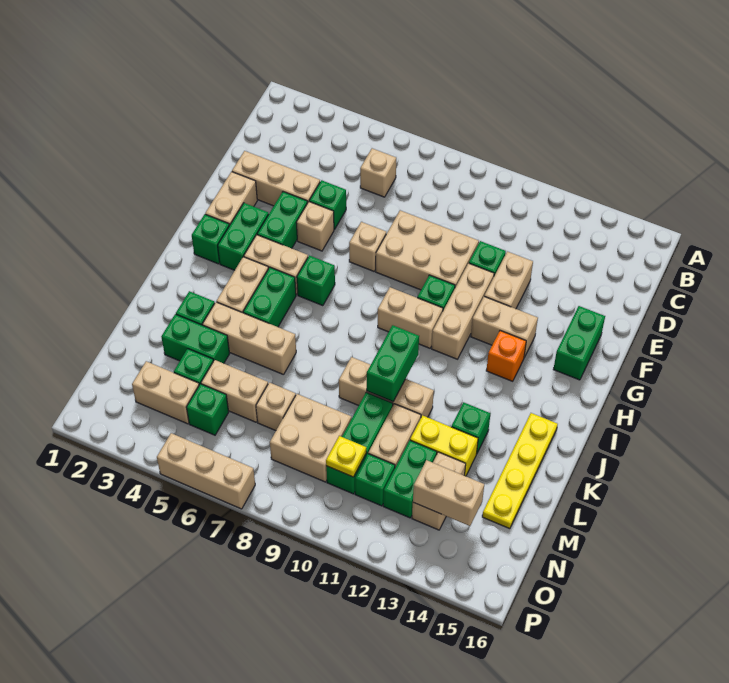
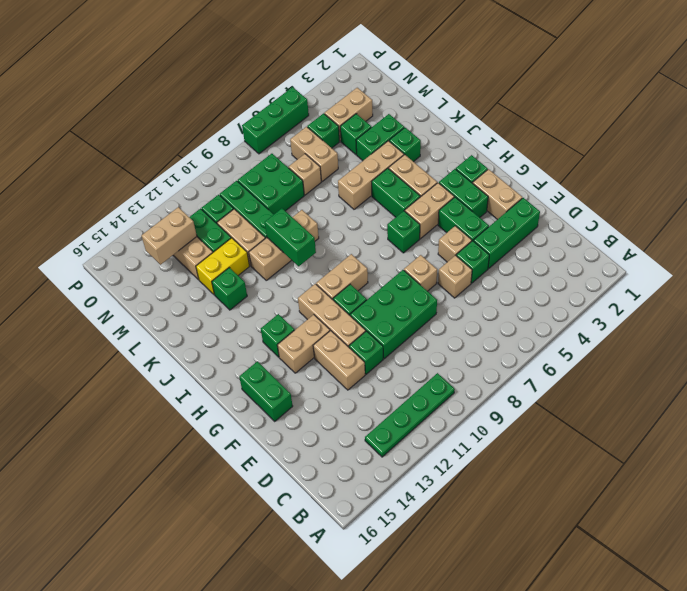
none -> green 1x4 plate [365,373,455,457]
tan 1x1 brick [360,148,396,197] -> tan 1x1 brick moved to [438,255,472,298]
tan 1x3 brick [232,151,320,206] -> green 1x3 brick [473,198,540,269]
tan 2x3 brick [376,210,479,290] -> green 2x3 brick [350,270,437,359]
orange 1x1 brick [486,331,526,381] -> green 1x1 brick [261,314,294,357]
yellow 1x4 plate [482,413,558,529] -> none
tan 1x2 brick [201,360,268,422] -> tan 1x2 brick turned to [290,127,338,181]
tan 2x2 brick [270,394,351,482] -> green 2x2 brick [238,154,304,214]
yellow 1x1 plate [326,436,366,477] -> none
tan 1x3 brick [157,433,255,509] -> green 1x3 brick [242,87,309,154]

